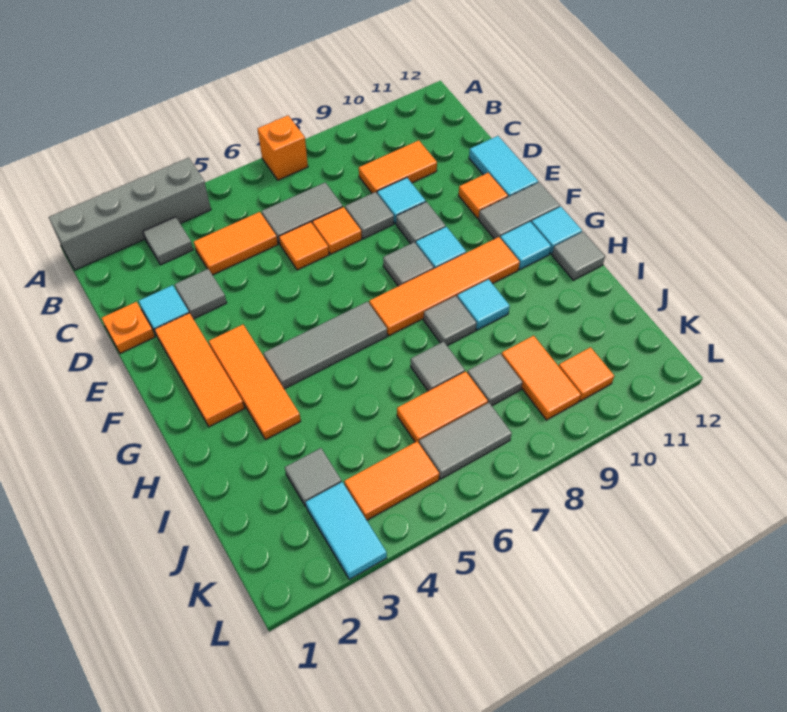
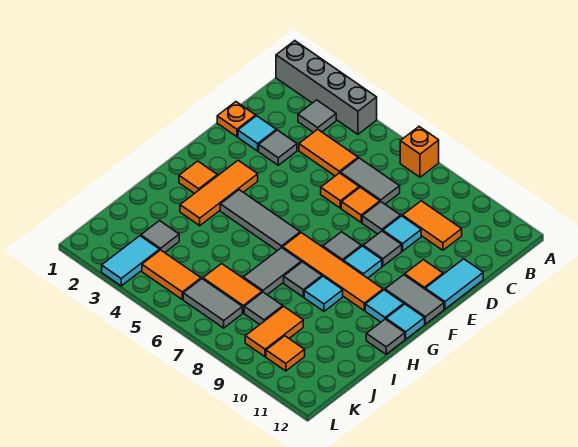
orange 1x3 tile [155,313,244,427] -> orange 1x1 tile [179,161,217,194]
grey 1x1 tile [411,342,465,391] -> grey 1x2 tile [243,248,301,295]

